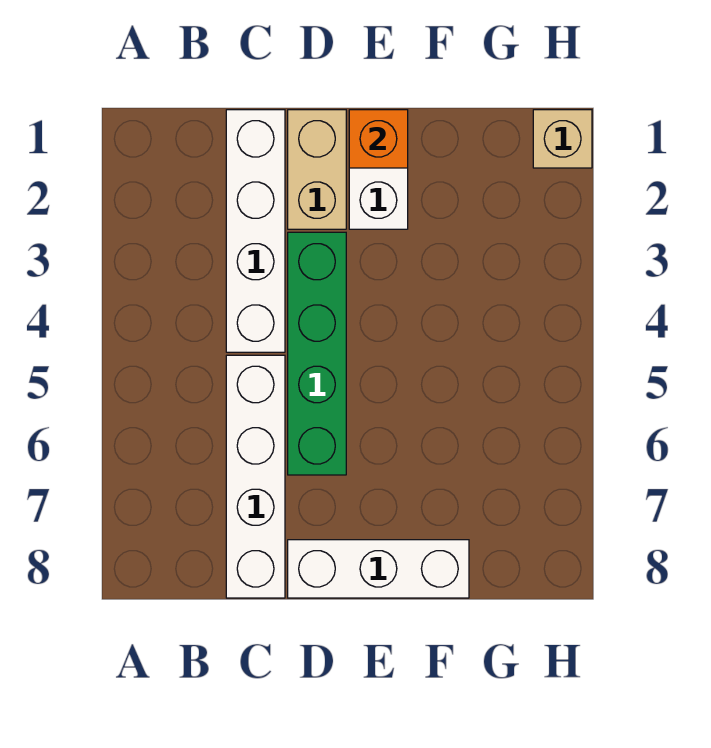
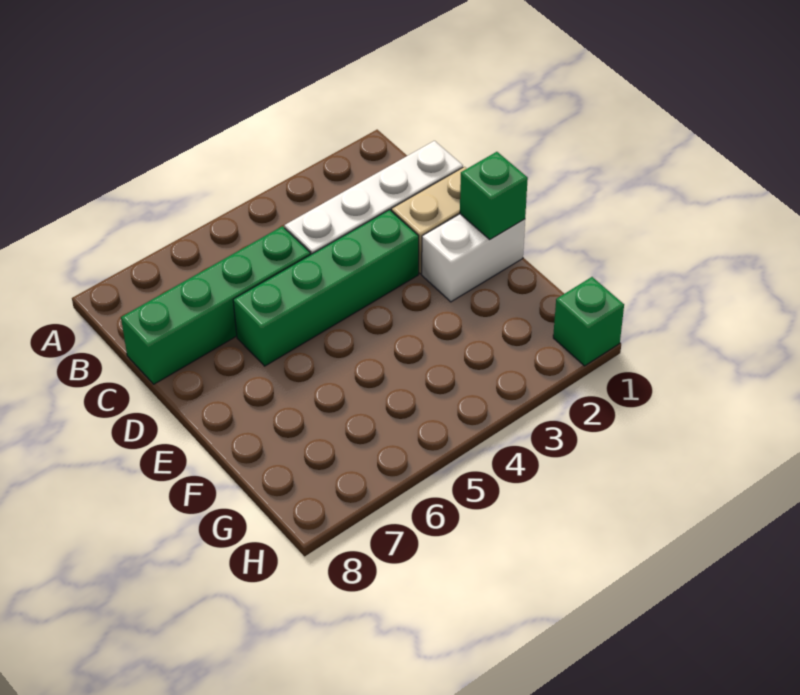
white 1x4 brick [226,355,285,598] -> green 1x4 brick [121,226,311,384]
white 1x3 brick [288,540,469,598] -> none
orange 1x1 brick [349,110,408,168] -> green 1x1 brick [460,152,528,239]
tan 1x1 brick [533,110,592,168] -> green 1x1 brick [553,277,624,366]

